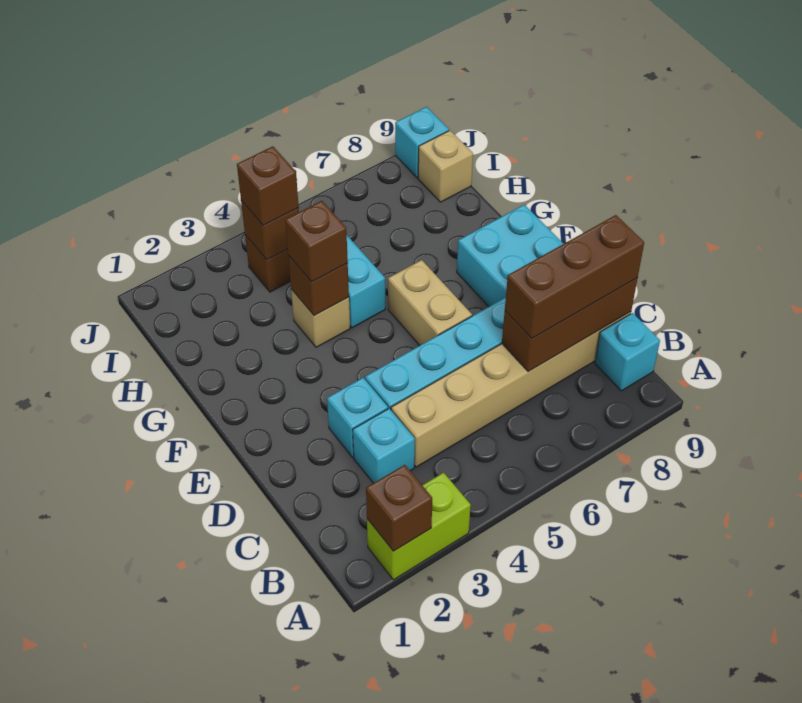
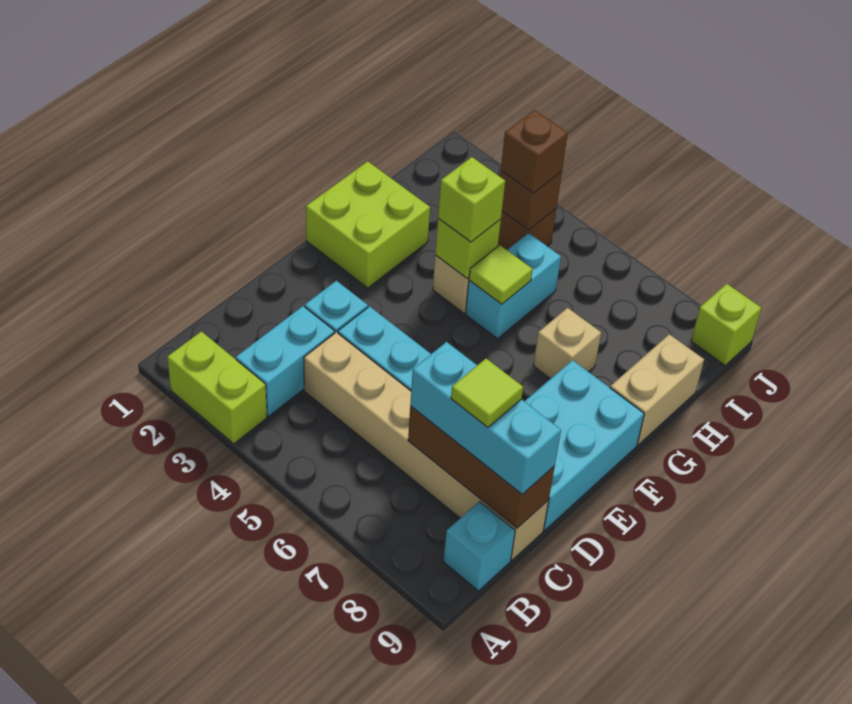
brown 1x1 brick [366,465,432,551] -> none
cyan 1x1 brick [353,408,415,483] -> cyan 1x2 brick [236,306,335,416]
brown 1x3 brick [505,215,644,338] -> cyan 1x3 brick [410,342,561,494]
none -> lime 1x1 tile [451,359,523,427]
tan 1x2 brick [388,260,472,345] -> tan 1x2 brick moved to [610,334,704,445]
none -> lime 2x2 brick [306,161,430,288]
brown 1x1 brick [288,256,349,316] -> lime 1x1 brick [435,218,501,279]
brown 1x1 brick [285,201,348,282] -> lime 1x1 brick [438,157,505,242]
none -> lime 1x1 tile [469,245,533,304]
tan 1x1 brick [418,131,473,202] -> tan 1x1 brick moved to [533,308,601,379]
cyan 1x1 brick [395,107,449,178] -> lime 1x1 brick [691,284,761,365]

